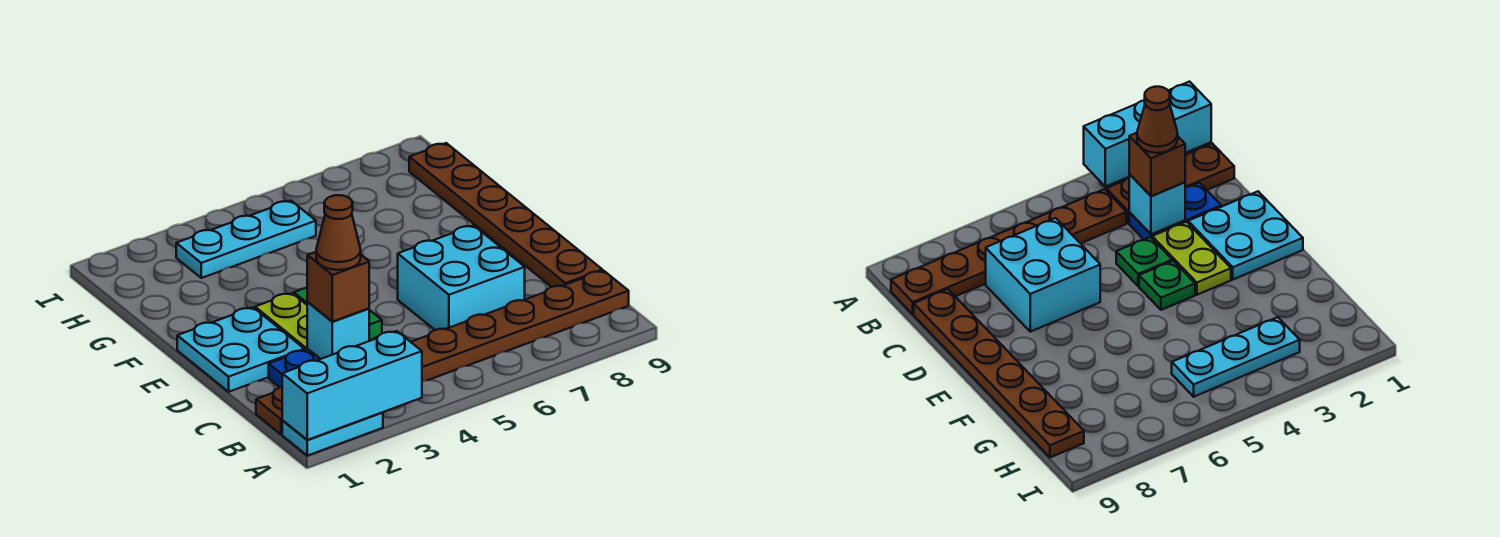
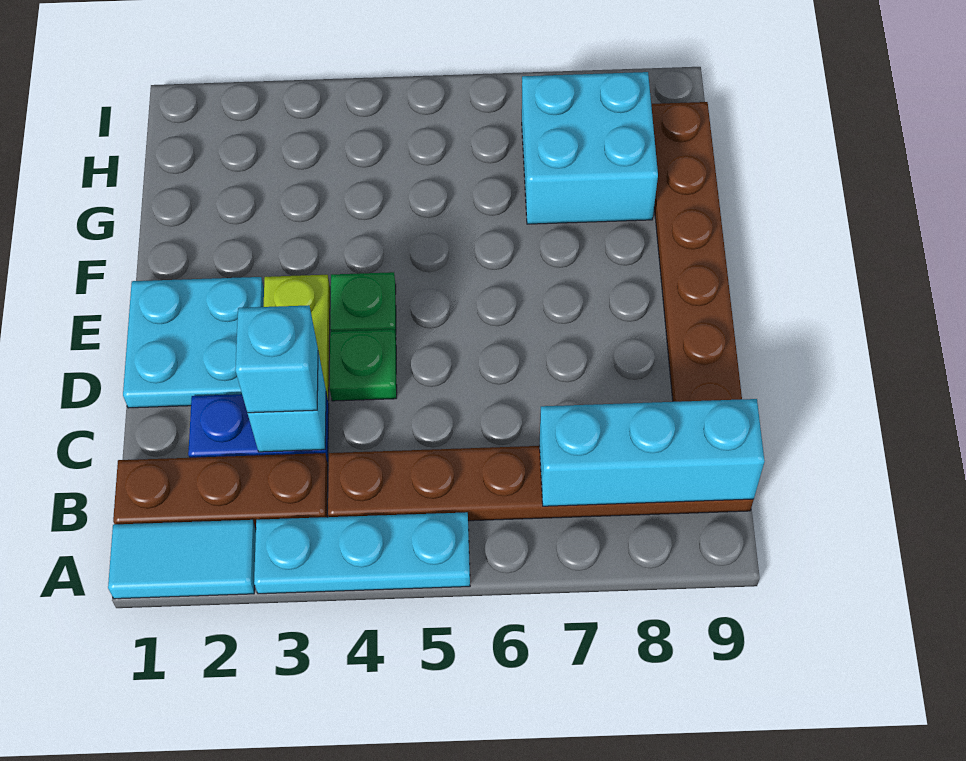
cyan 1x2 plate [282,412,383,456] -> cyan 1x2 tile [108,520,256,599]
cyan 1x3 brick [282,331,422,440] -> cyan 1x3 brick moved to [539,399,765,506]
brown 1x1 brick [307,252,369,322] -> cyan 1x1 brick [235,305,318,413]
brown 1x1 cone [316,195,361,270] -> none
cyan 2x2 brick [398,226,525,330] -> cyan 2x2 brick moved to [522,72,658,224]
cyan 1x3 plate [176,201,316,278] -> cyan 1x3 plate moved to [254,512,470,594]

